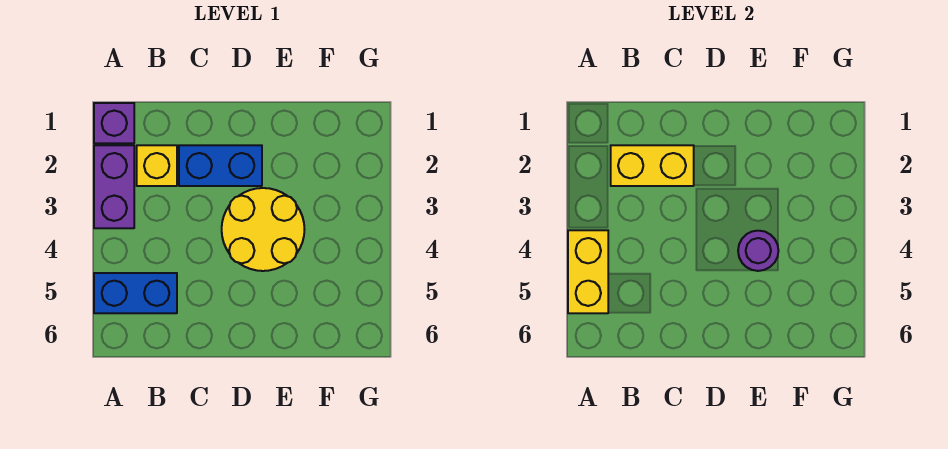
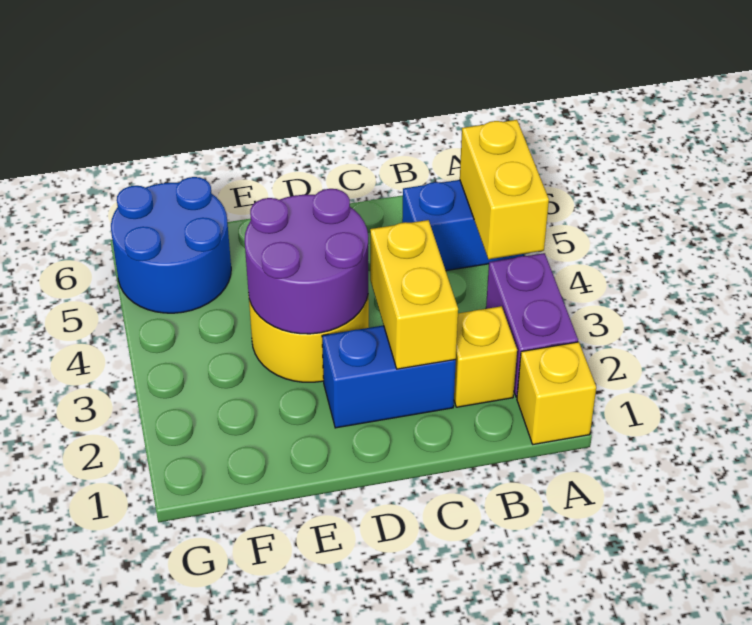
purple 1x1 brick [94,103,134,143] -> yellow 1x1 brick [517,342,596,444]
yellow 1x2 brick [611,145,694,186] -> yellow 1x2 brick turned to [370,220,458,369]
purple 1x1 round brick [738,231,778,271] -> purple 2x2 round brick [245,189,368,334]
none -> blue 2x2 round brick [111,177,231,313]

